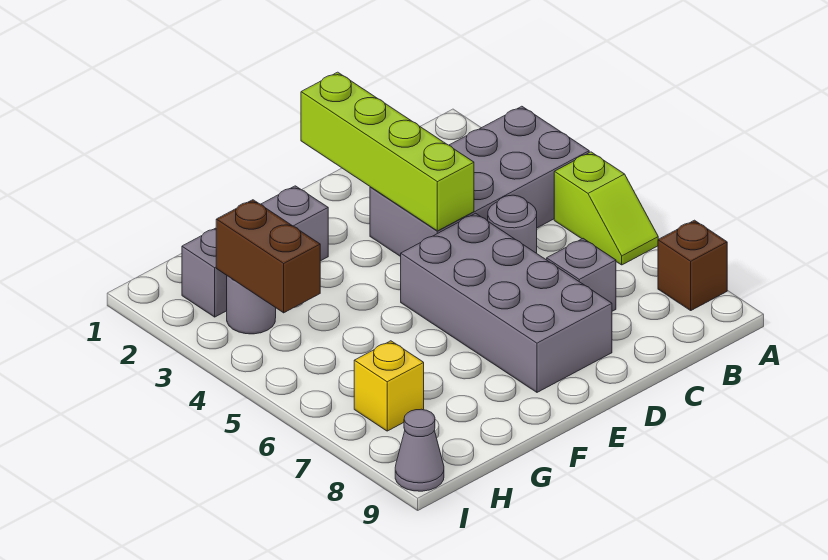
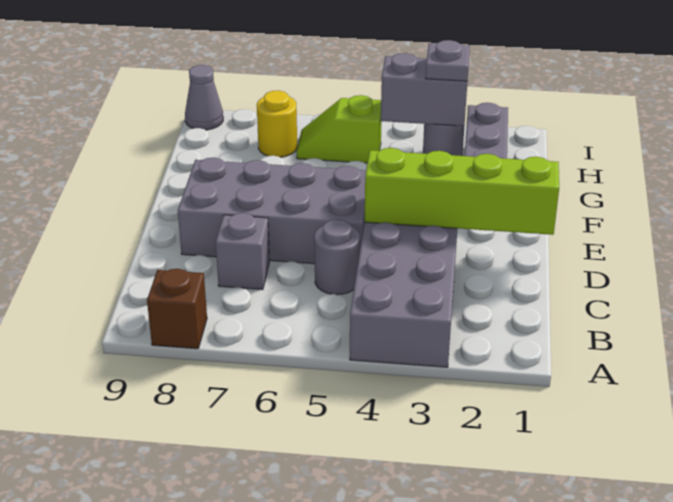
lime 1x2 slope [554,152,658,265] -> lime 1x2 slope moved to [296,95,382,163]
brown 1x2 brick [216,200,320,313] -> grey 1x2 brick [381,53,467,126]
none -> grey 1x1 plate [426,40,470,81]
yellow 1x1 brick [354,341,424,431] -> yellow 1x1 round brick [257,91,297,157]

